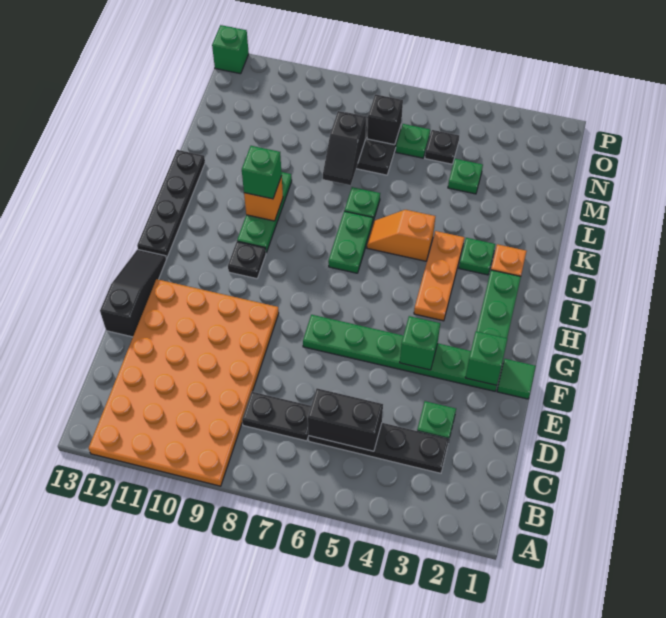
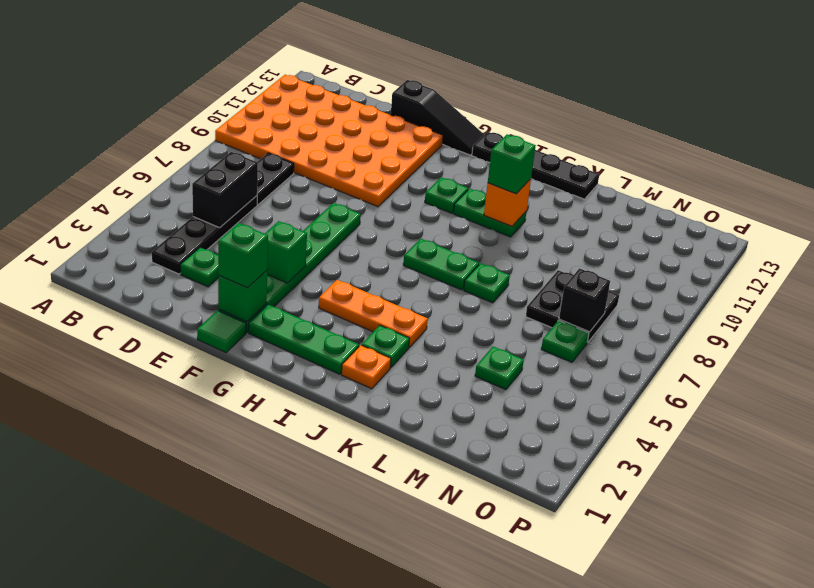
black 1x1 plate [228,241,266,279] -> green 1x1 plate [425,177,468,213]
green 1x3 plate [237,172,292,253] -> green 1x2 plate [453,189,527,237]
orange 1x2 slope [367,210,435,261] -> none
black 1x2 slope [323,111,366,185] -> none
black 1x1 plate [425,130,459,164] -> none
green 1x1 brick [212,25,249,74] -> green 1x1 brick moved to [218,223,268,288]

